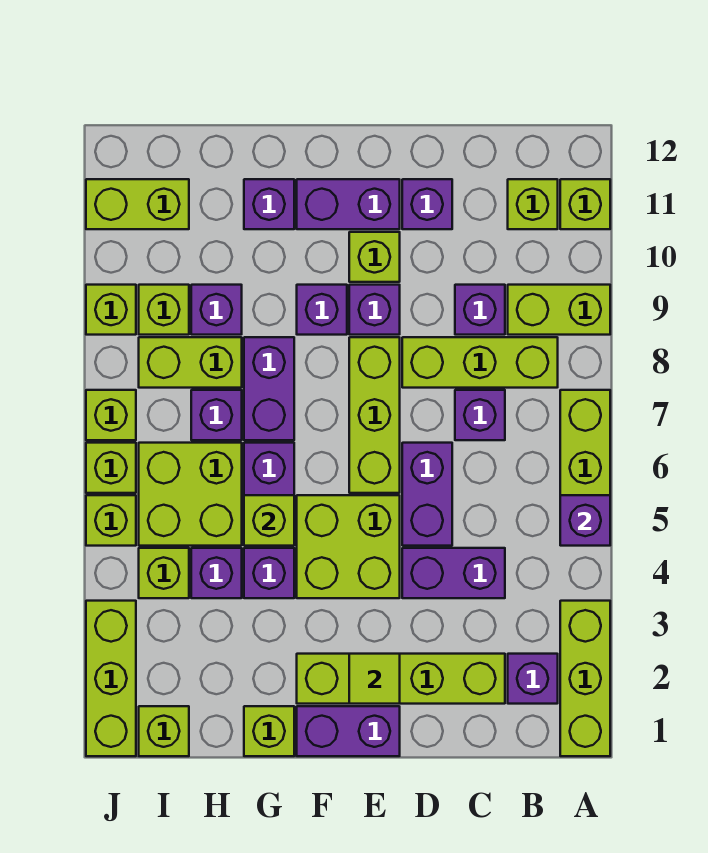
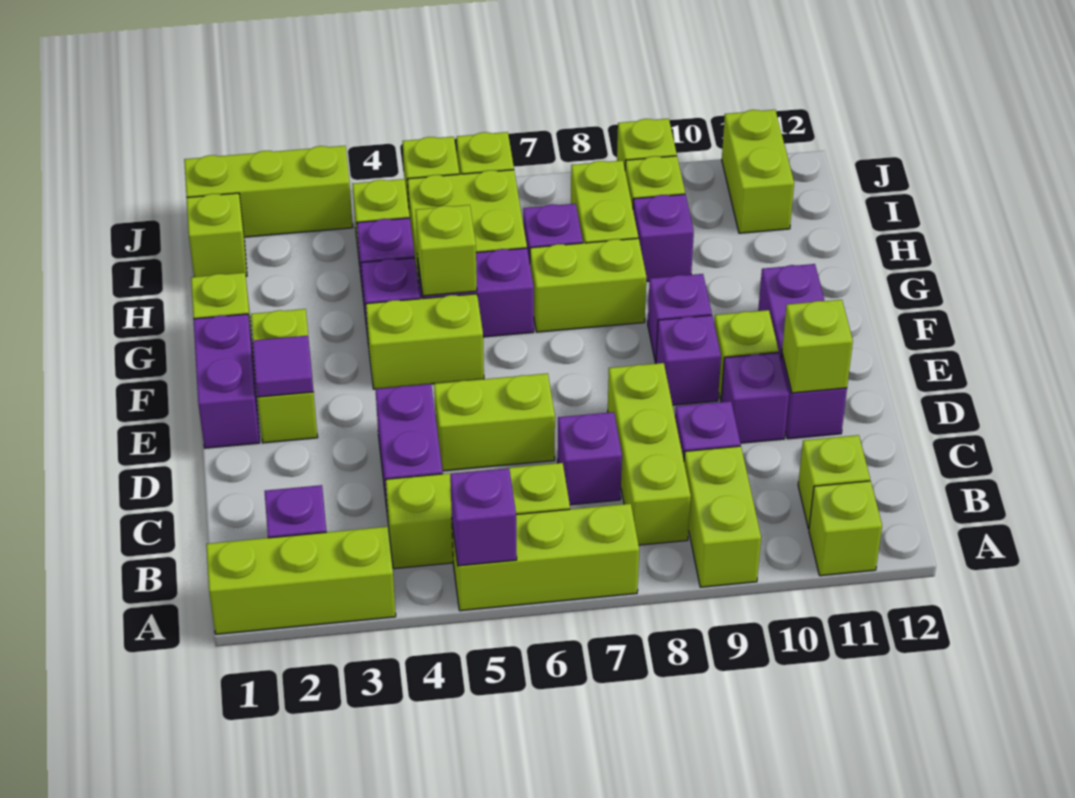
lime 1x4 brick [297,654,505,704] -> lime 1x2 brick [251,309,318,443]
purple 1x2 brick [402,443,452,546] -> lime 1x2 brick [434,373,555,471]
lime 1x1 tile [349,654,400,704] -> purple 1x1 tile [253,336,313,397]
lime 2x2 brick [297,495,400,598] -> lime 1x2 brick [366,294,484,389]
lime 1x3 brick [349,337,400,493] -> lime 1x3 brick moved to [386,463,570,569]
purple 1x2 brick [244,337,294,440] -> lime 1x2 brick [530,238,646,332]
purple 1x1 brick [244,179,294,229] -> purple 1x1 brick moved to [721,352,789,443]
lime 1x1 brick [86,390,136,440] -> lime 1x1 brick moved to [782,300,853,393]

